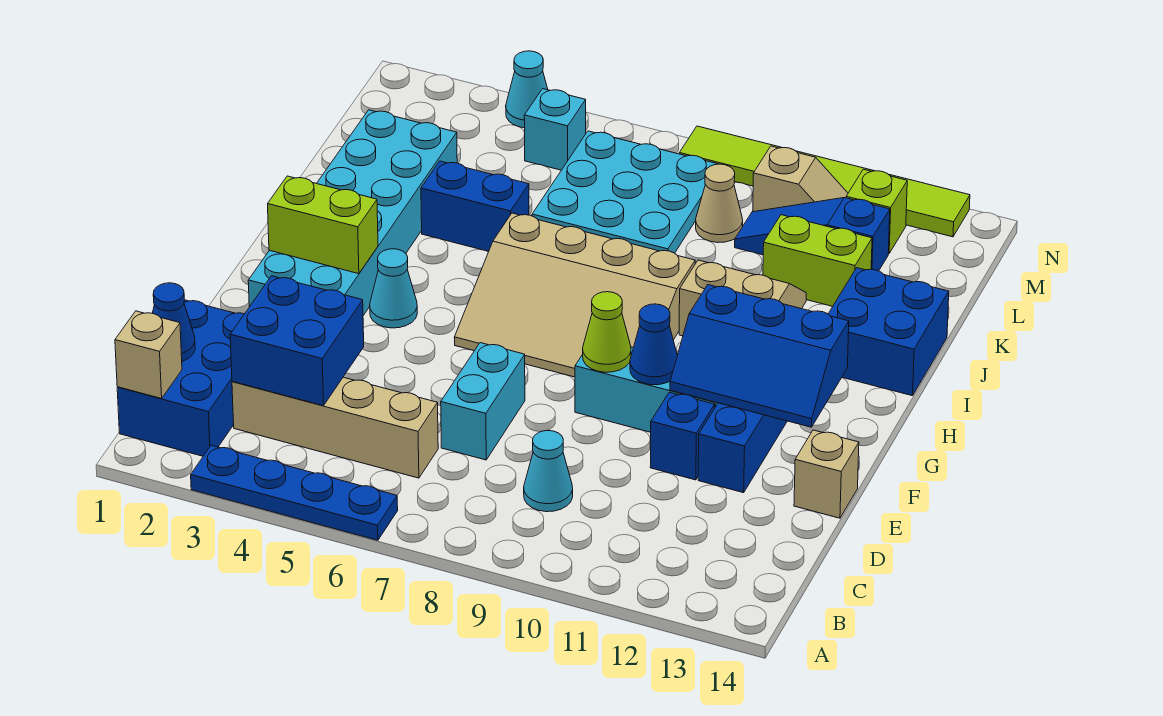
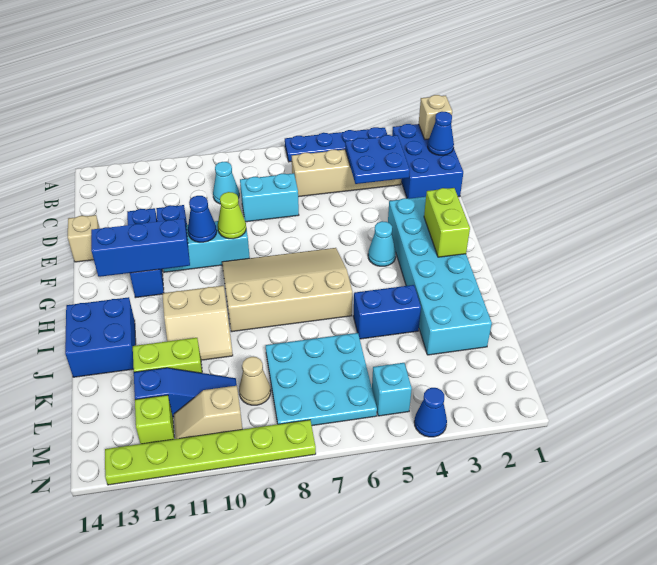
blue 2x2 brick [230,276,364,406] -> blue 2x2 plate [345,135,410,184]
cyan 1x2 brick [441,343,525,460] -> cyan 1x2 brick turned to [240,173,299,222]
lime 1x2 brick [268,176,378,274] -> lime 1x2 brick turned to [424,188,470,257]
cyan 1x1 cone [506,51,548,128] -> blue 1x1 cone [414,388,447,437]
lime 1x6 tile [679,126,970,237] -> lime 1x6 plate [105,420,316,485]

